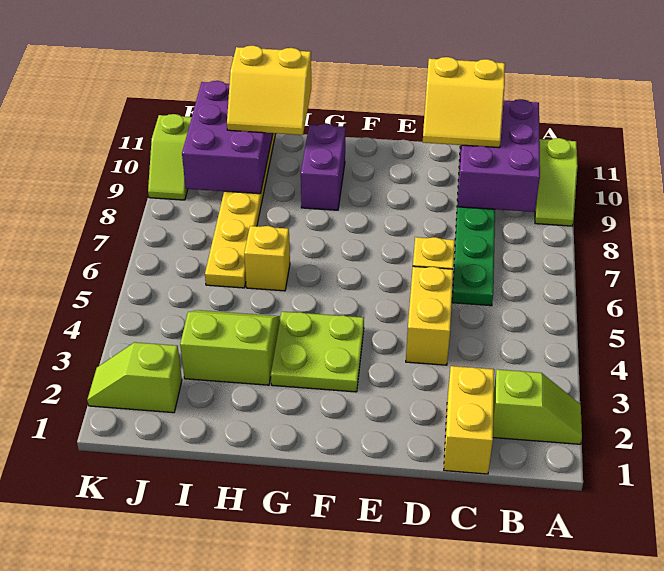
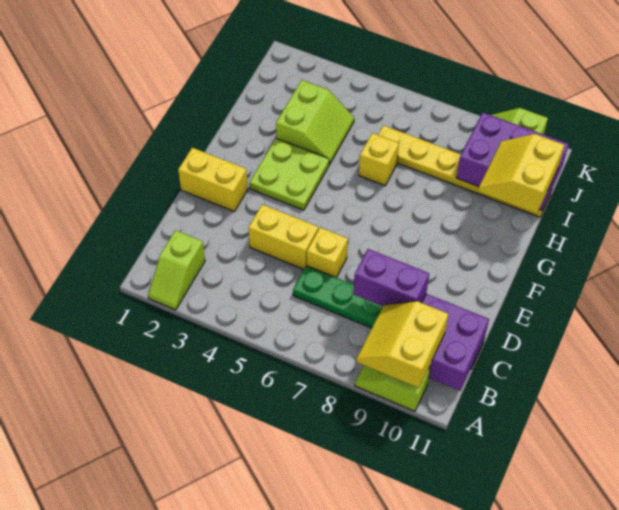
yellow 1x2 brick [444,366,494,474] -> yellow 1x2 brick moved to [178,148,248,212]
yellow 2x2 slope [423,57,505,148] -> yellow 2x2 slope moved to [356,301,448,388]
purple 1x2 brick [301,123,345,210] -> purple 1x2 brick moved to [353,249,429,306]
lime 1x2 slope [87,342,182,413] -> none

